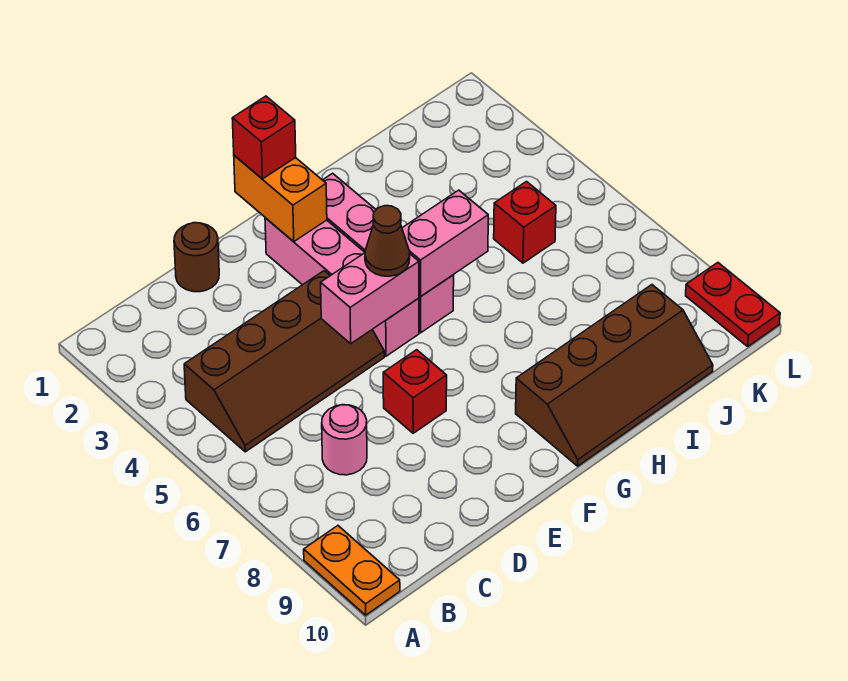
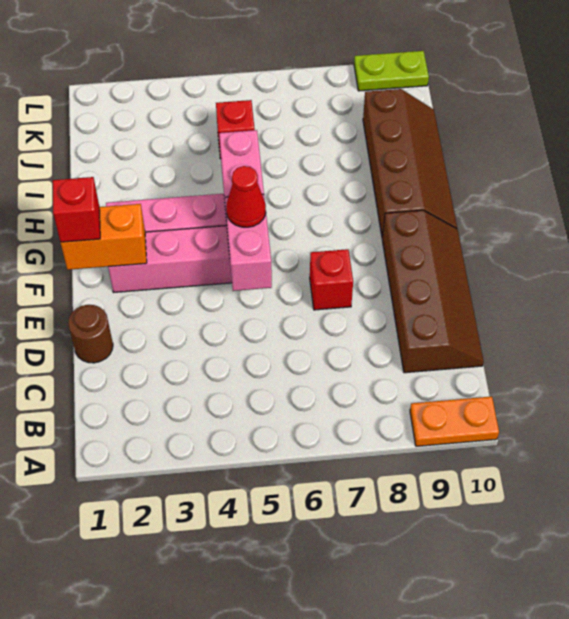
brown 2x4 slope [184,271,384,452] -> brown 2x4 slope moved to [382,210,484,373]
pink 1x1 round brick [322,405,367,475] -> none
brown 1x1 cone [365,206,410,276] -> red 1x1 cone [226,166,266,227]
red 1x2 plate [686,263,780,346] -> lime 1x2 plate [354,51,429,91]

